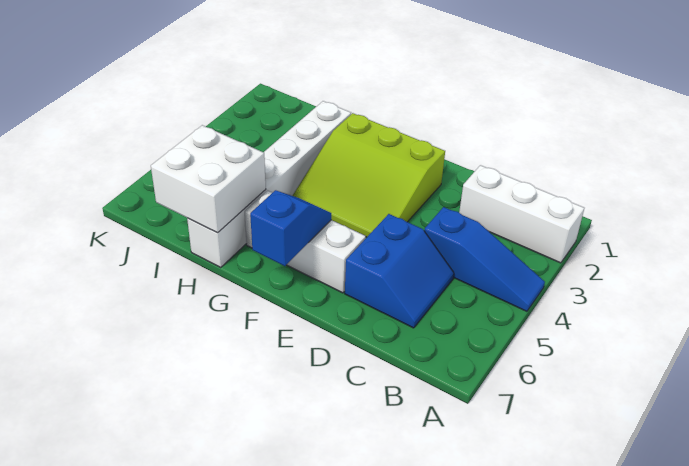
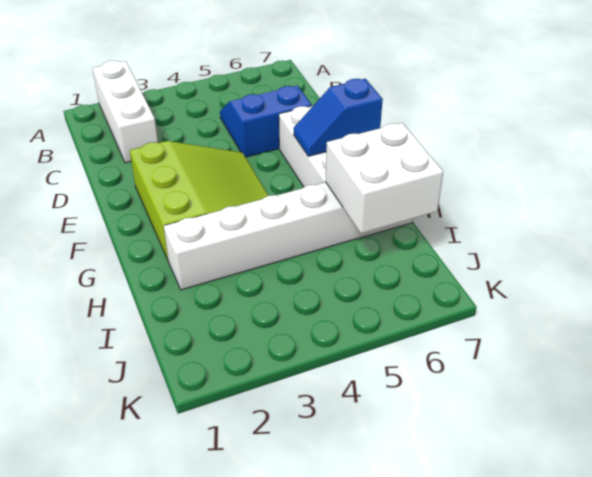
blue 1x3 slope [424,207,545,311] -> none

